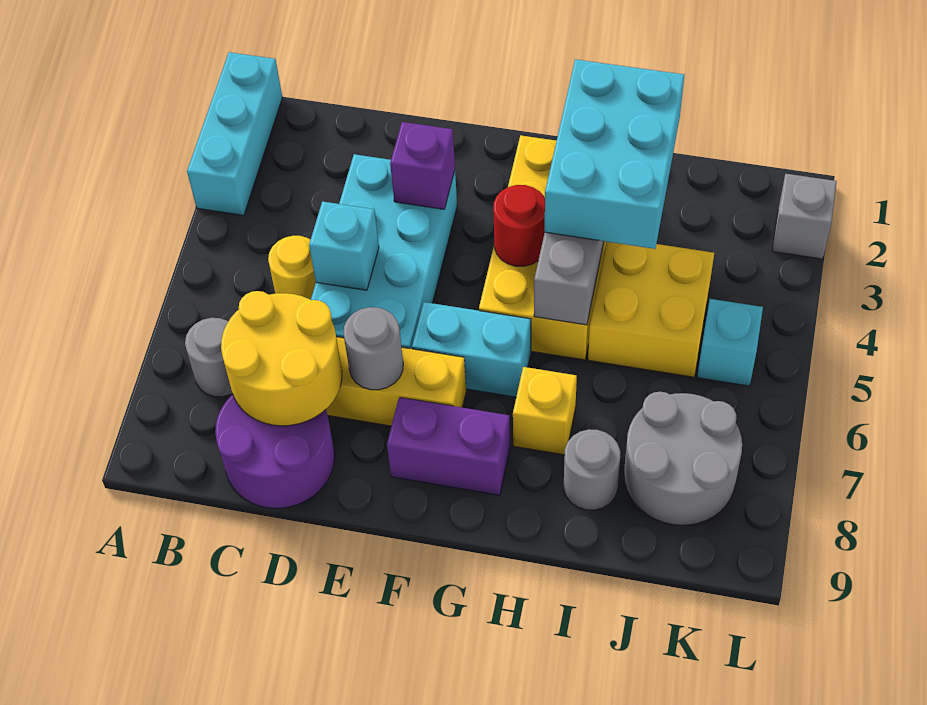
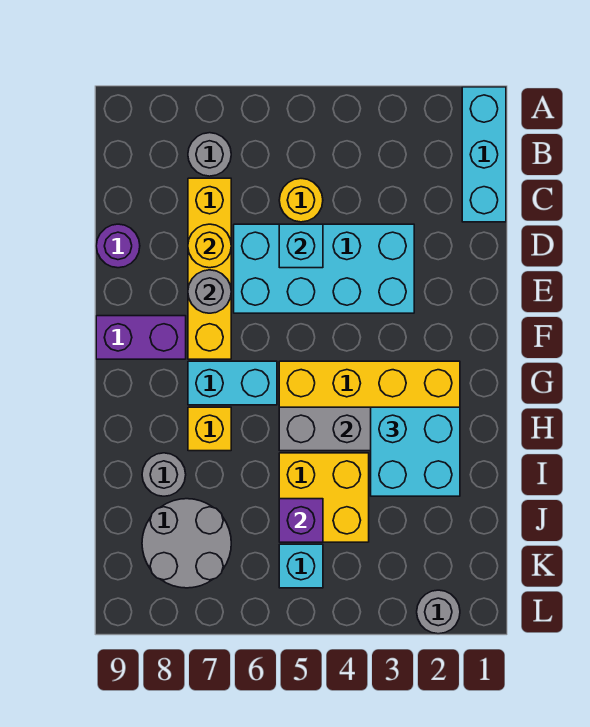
cyan 1x3 brick [187,52,282,216] -> cyan 1x3 brick turned to [462,87,506,222]
yellow 2x2 round brick [221,291,342,426] -> yellow 1x1 round brick [188,224,231,268]
purple 2x2 round brick [215,395,335,508] -> purple 1x1 round brick [96,224,140,268]
purple 1x1 brick [390,122,455,210] -> purple 1x1 brick moved to [279,499,323,542]
cyan 1x2 brick [412,302,531,397] -> cyan 1x2 brick turned to [188,361,277,405]
purple 1x2 brick [387,397,510,495] -> purple 1x2 brick turned to [96,316,186,359]
red 1x1 round brick [493,185,545,266] -> none
cyan 2x3 brick [545,59,684,249] -> cyan 2x2 brick [371,407,460,496]
grey 1x1 brick [772,174,837,259] -> grey 1x1 round brick [417,590,460,634]

